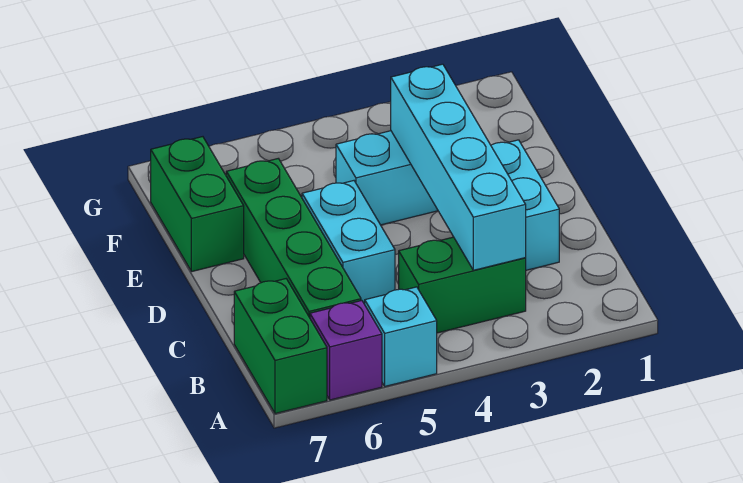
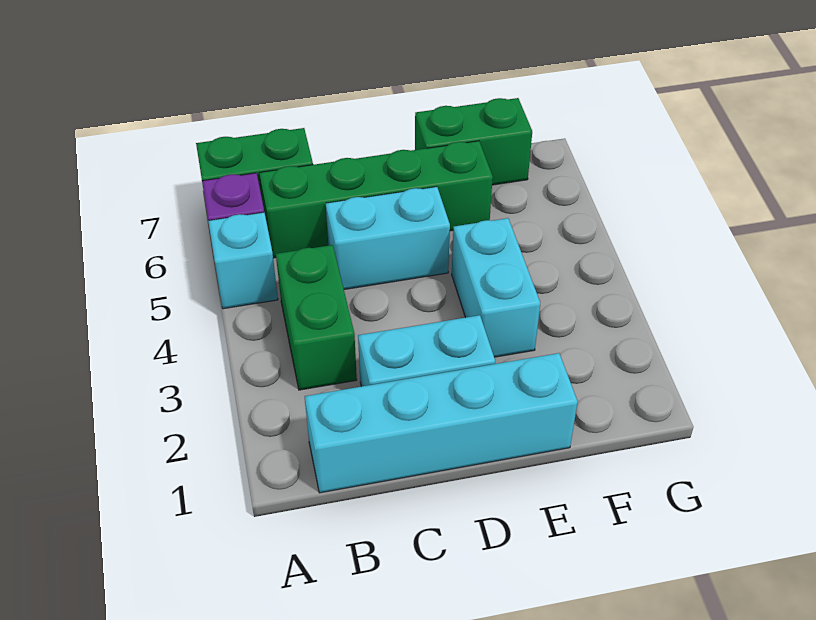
cyan 1x4 brick [391,64,526,270] -> cyan 1x4 brick moved to [305,353,578,493]

